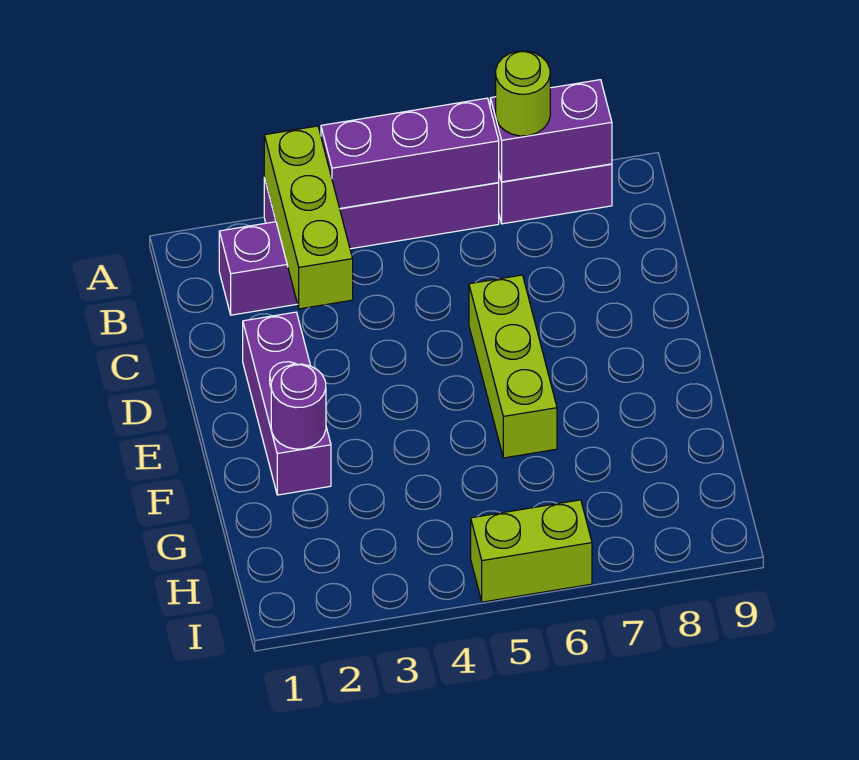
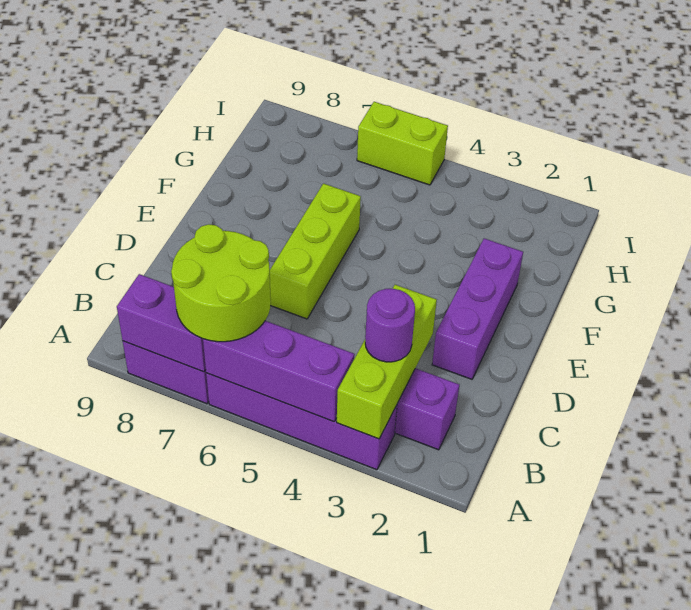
lime 1x1 round brick [496,51,550,136] -> lime 2x2 round brick [171,224,271,342]
purple 1x1 round brick [271,364,326,449] -> purple 1x1 round brick moved to [365,289,415,362]

